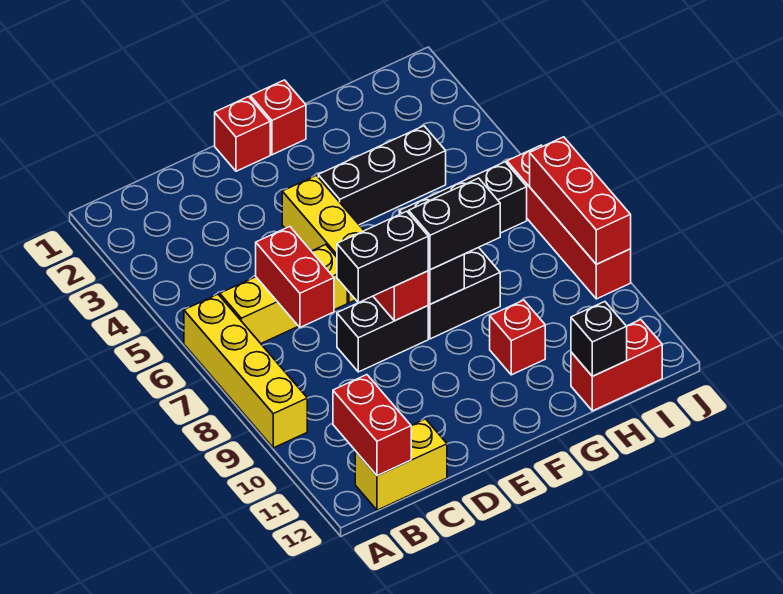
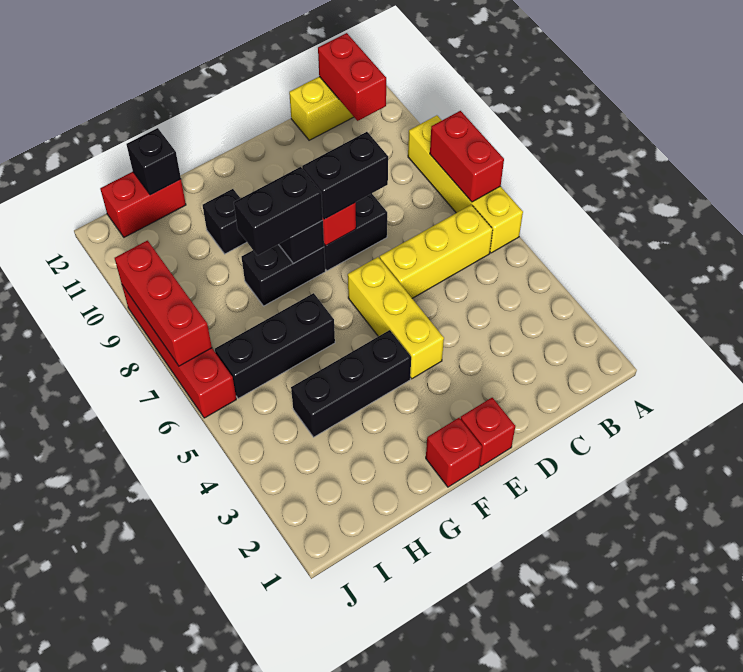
red 1x2 brick [256,227,334,327] -> red 1x2 brick moved to [430,111,504,202]
red 1x1 brick [490,300,545,375] -> black 1x1 brick [203,189,247,254]

